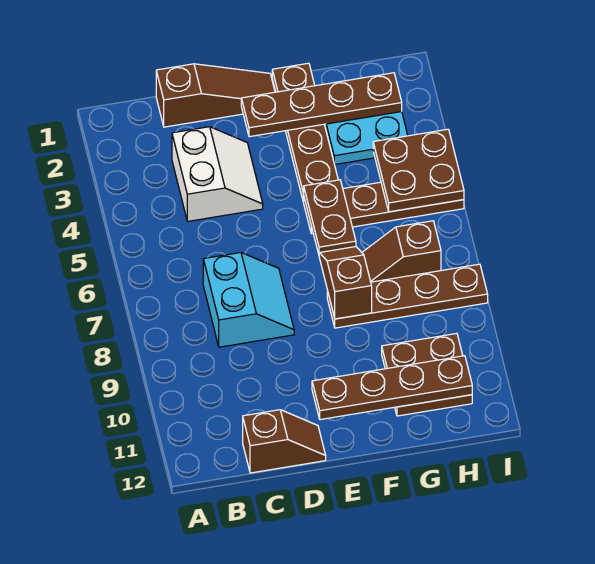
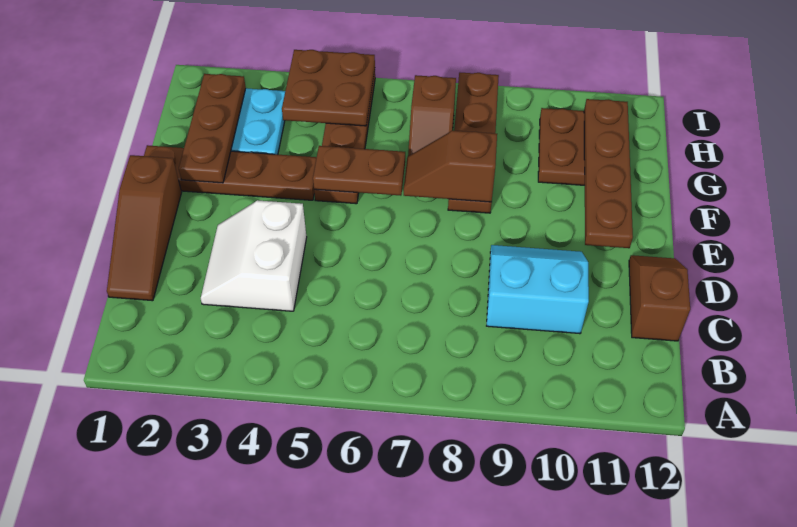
brown 1x3 slope [156,64,275,127] -> brown 1x3 slope turned to [107,155,182,301]
white 2x2 slope [172,127,263,221] -> white 2x2 slope turned to [201,200,307,311]
cyan 2x2 slope [203,253,294,347] -> cyan 2x2 slope moved to [487,245,589,334]
brown 1x4 plate [241,73,402,137] -> brown 1x3 plate [179,74,246,183]

